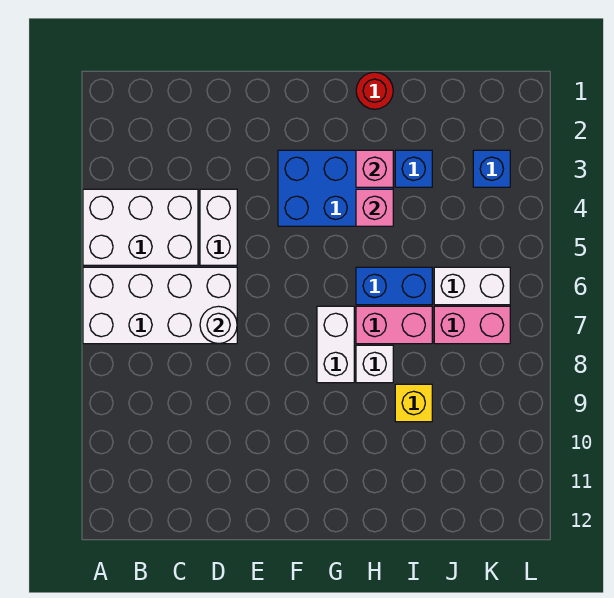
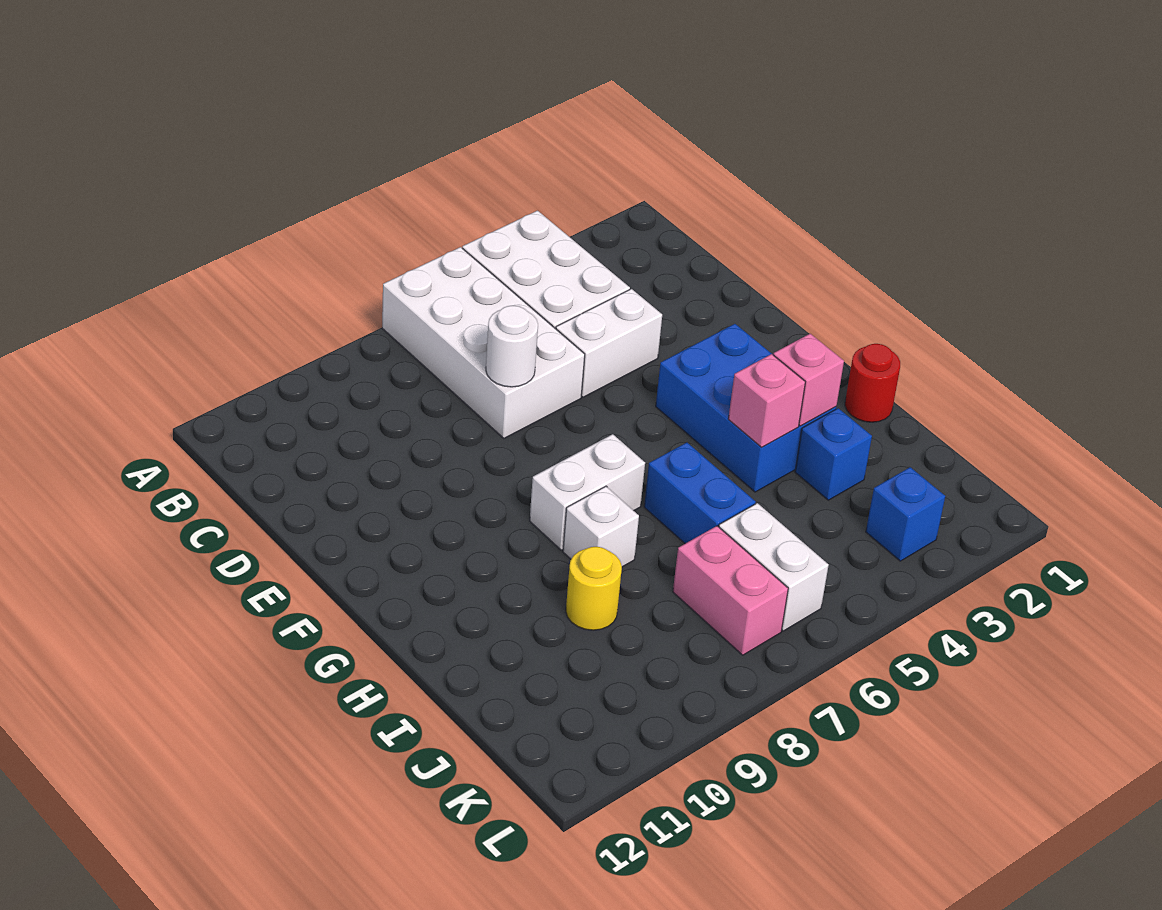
pink 1x2 brick [356,306,432,344] -> none
yellow 1x1 brick [395,384,432,422] -> yellow 1x1 round brick [566,547,622,630]

